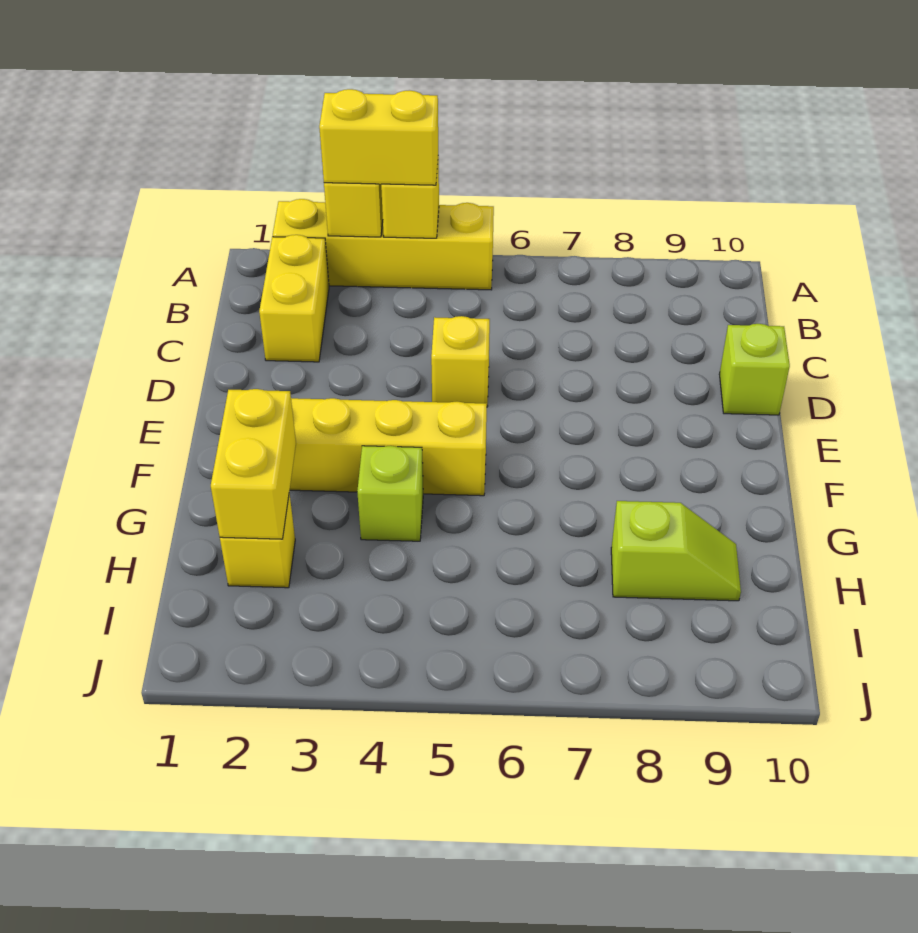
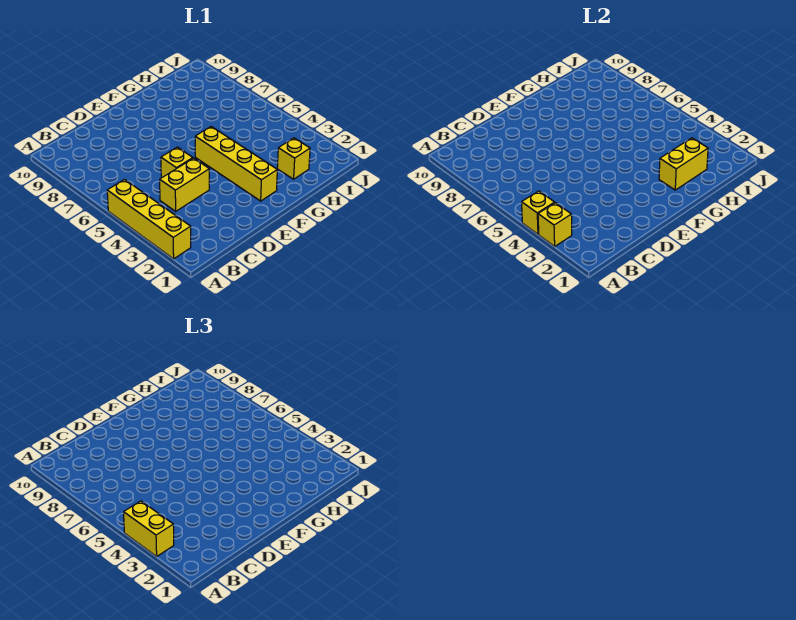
yellow 1x2 brick [259,235,329,362] -> yellow 1x2 brick moved to [160,158,209,211]
lime 1x1 brick [719,324,790,415] -> none
lime 1x1 brick [357,446,423,541] -> none
lime 1x2 slope [611,501,741,601] -> none

